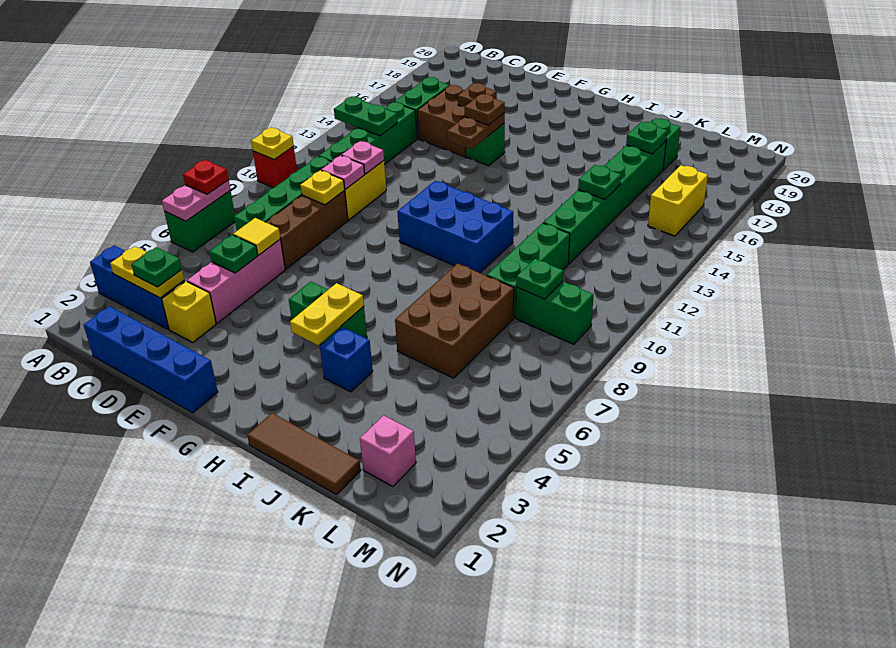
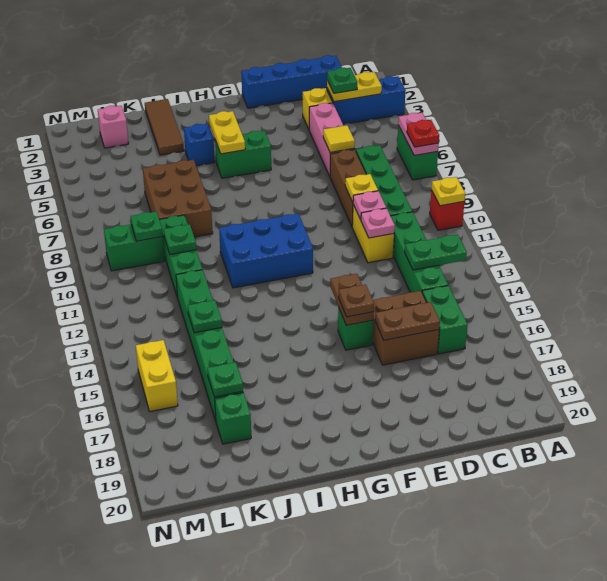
green 1x1 plate [209,235,258,273] -> green 1x1 plate moved to [164,224,196,255]
brown 1x1 plate [458,83,497,107] -> brown 1x2 plate [375,302,440,340]
brown 1x3 tile [247,413,361,495] -> brown 1x3 tile turned to [145,99,184,155]

